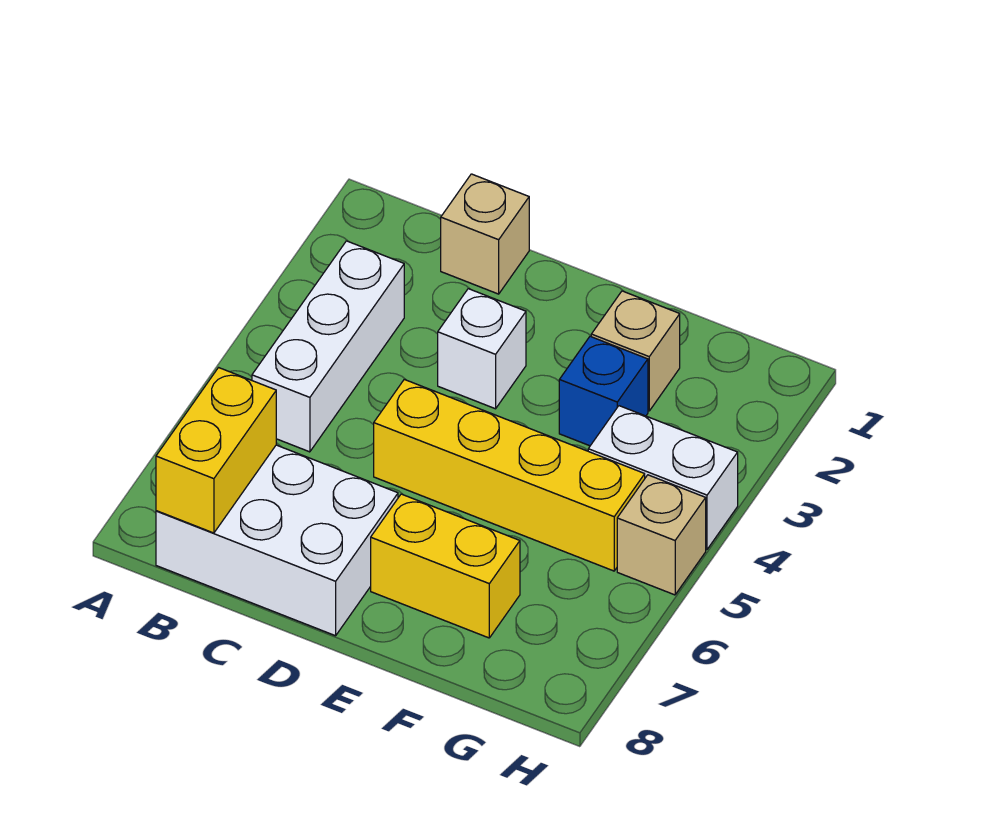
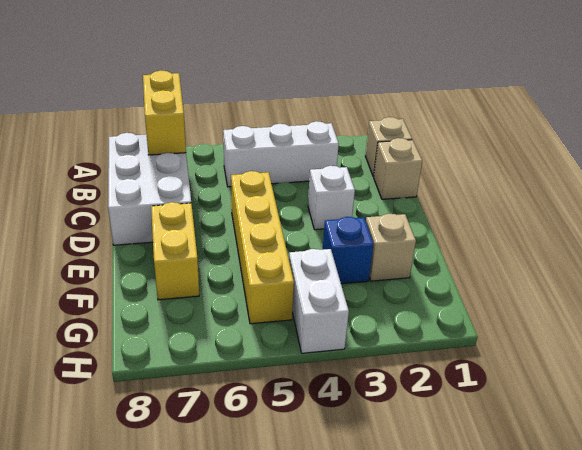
yellow 1x2 brick [156,368,276,533] -> yellow 1x2 brick turned to [143,71,186,155]
tan 1x1 brick [617,475,706,595] -> tan 1x1 brick moved to [365,117,412,177]

